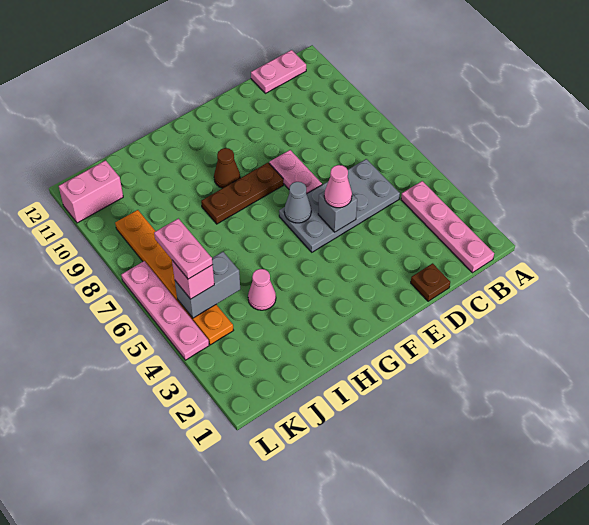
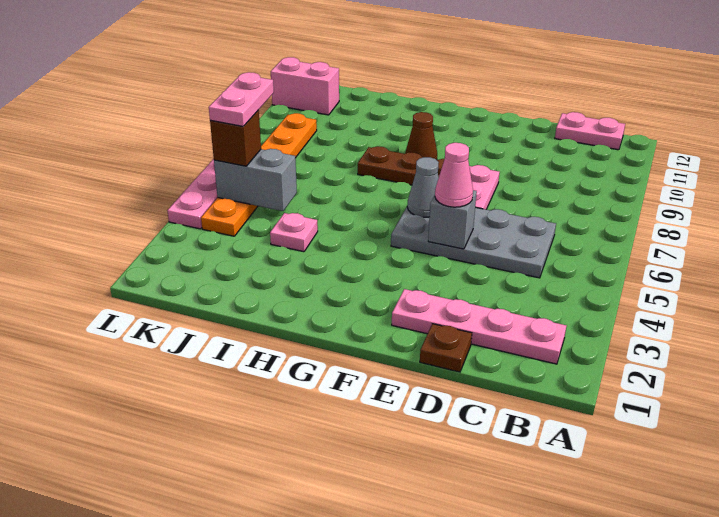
pink 1x4 plate [401,181,494,273] -> pink 1x4 plate turned to [392,289,566,364]
pink 1x1 cone [248,269,276,310] -> pink 1x1 plate [270,213,318,252]
pink 1x1 brick [172,260,214,299] -> brown 1x1 brick [210,110,261,166]

